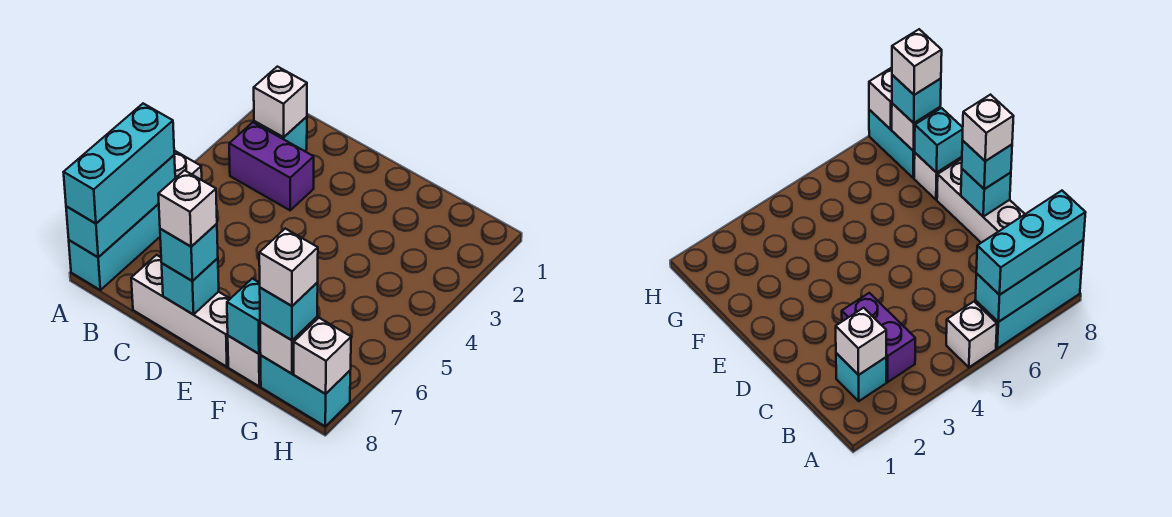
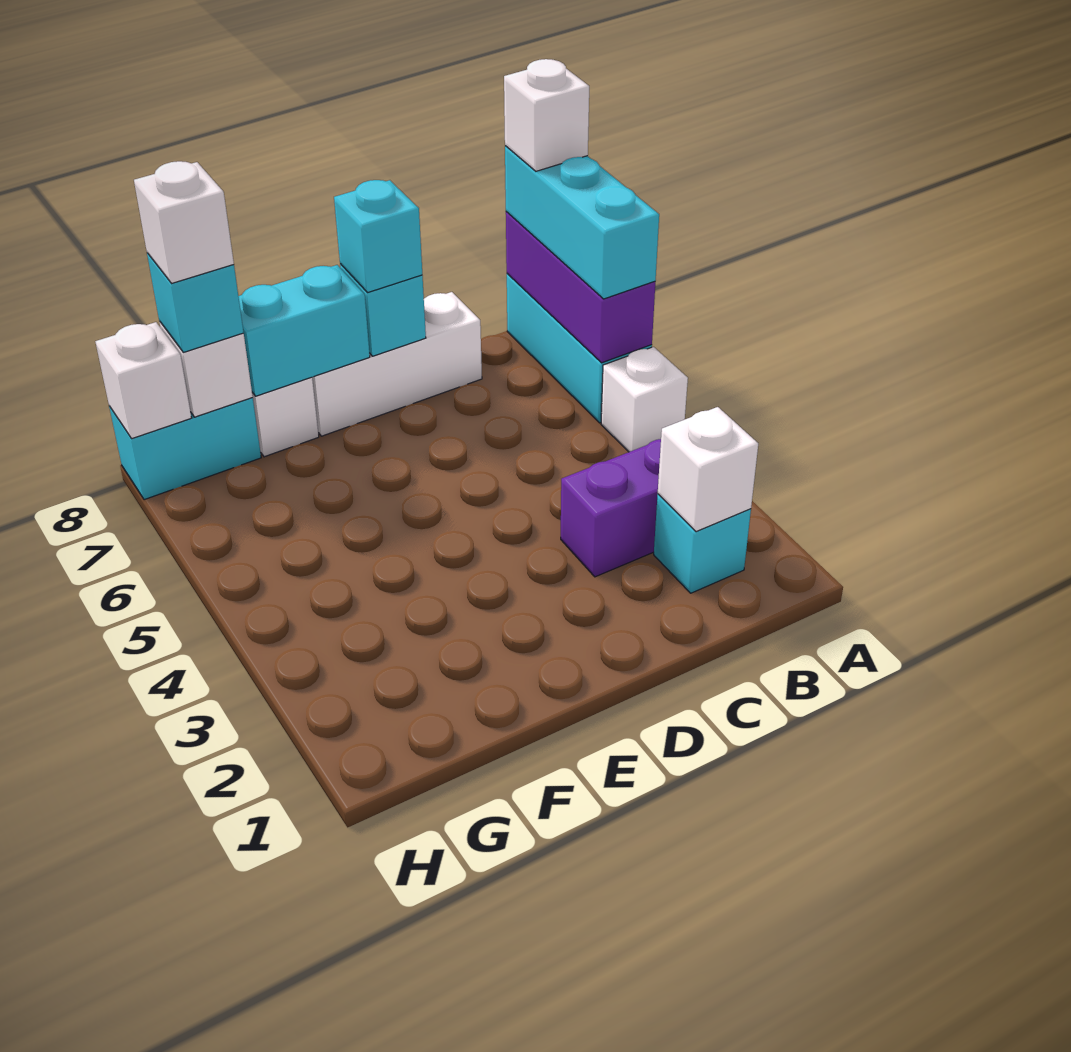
cyan 1x3 brick [66,155,175,257] -> purple 1x3 brick [506,212,655,363]
white 1x1 brick [158,170,217,247] -> white 1x1 brick moved to [504,59,589,171]
cyan 1x1 brick [227,279,260,354] -> cyan 1x2 brick [238,265,370,396]

